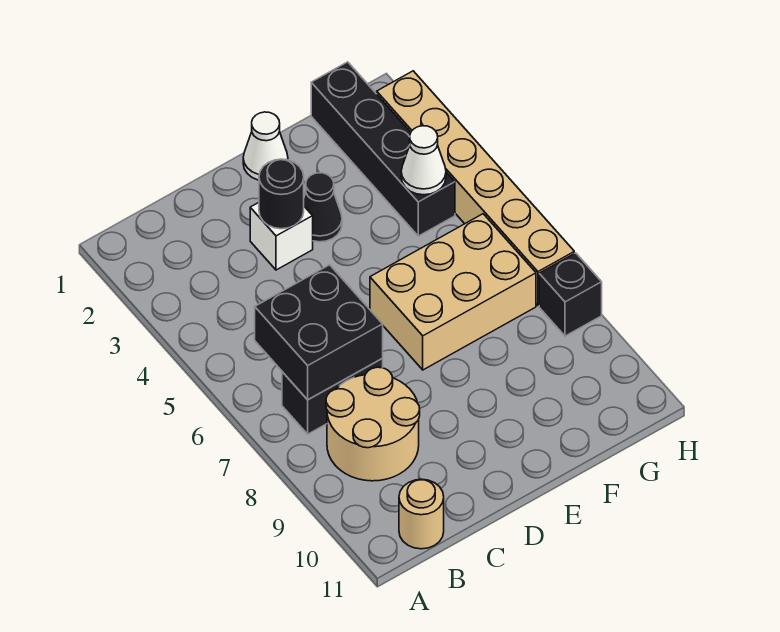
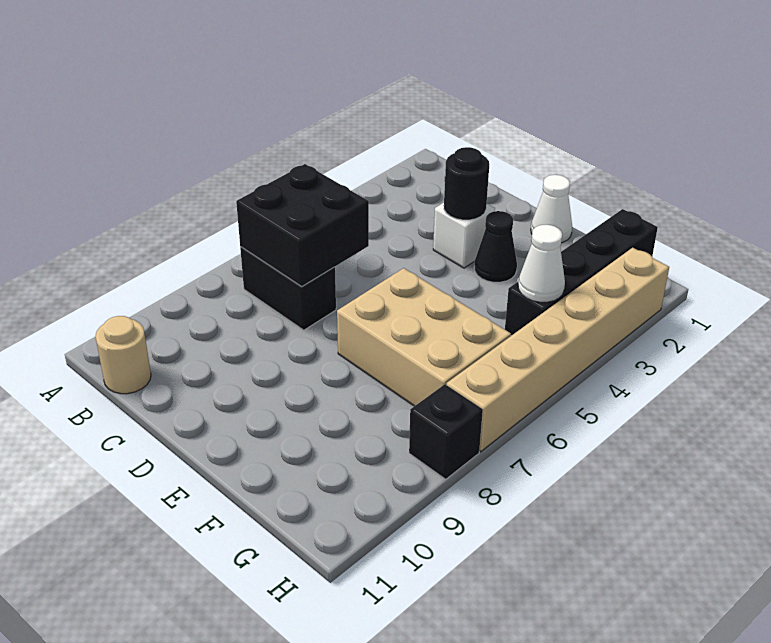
tan 2x2 round brick [326,367,420,481] -> none

